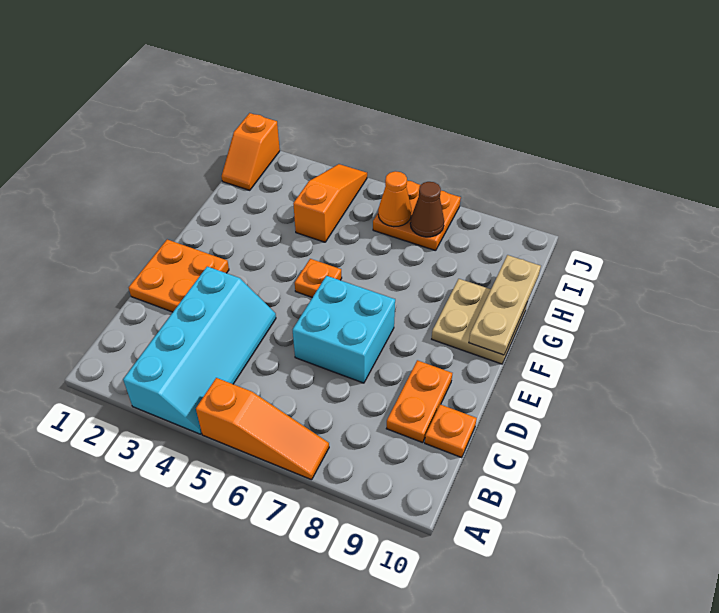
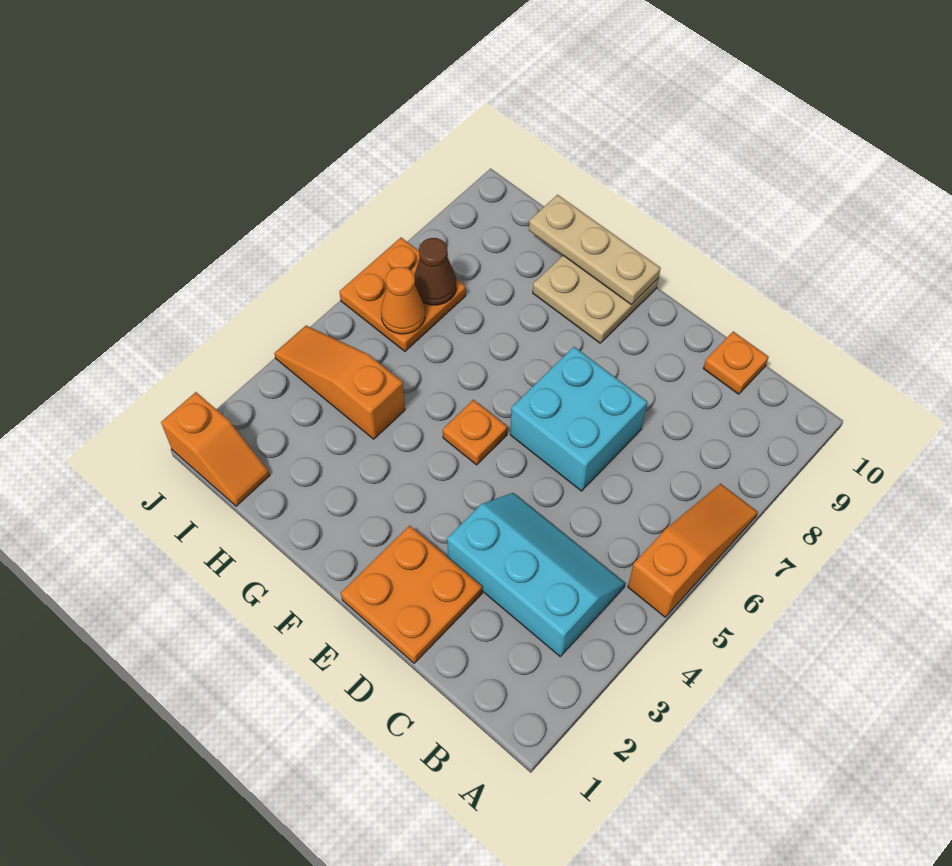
cyan 2x4 slope [123,267,276,434] -> cyan 2x3 slope [447,493,625,656]
orange 1x2 plate [386,360,452,443] -> none

